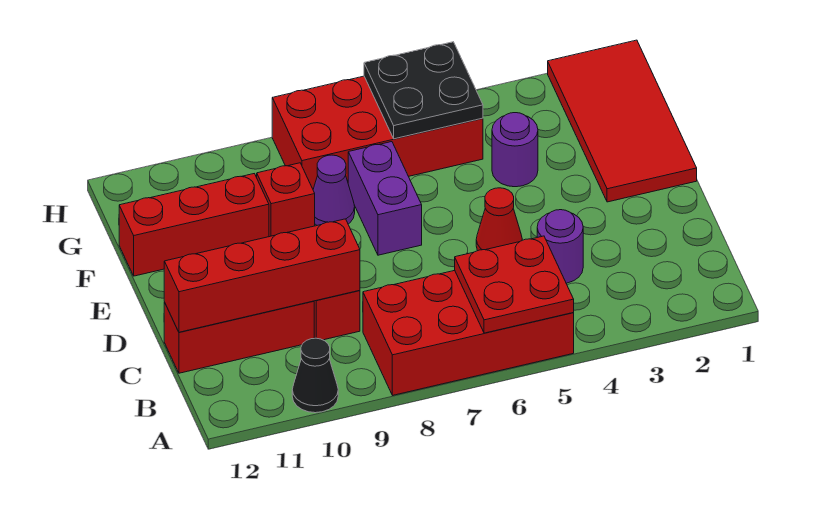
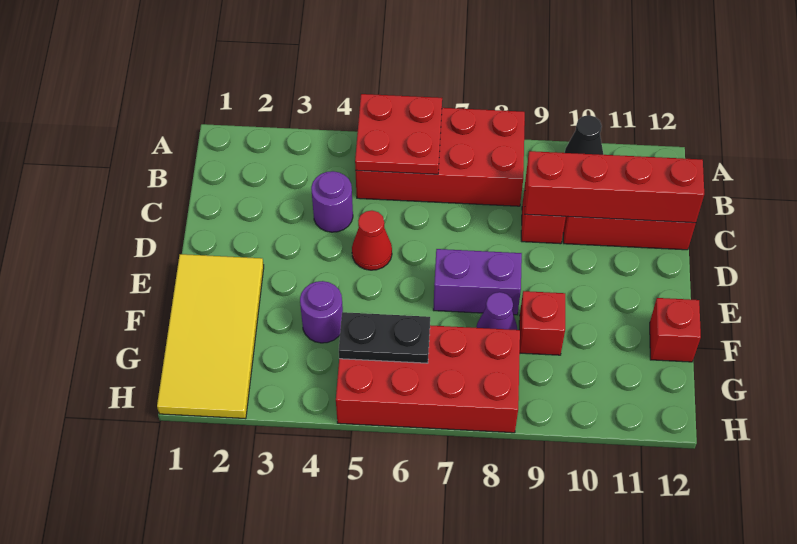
red 2x4 tile [548,40,697,202] -> yellow 2x4 tile [157,254,264,419]
purple 1x2 brick [348,142,422,255] -> purple 1x2 brick turned to [433,249,522,315]
red 1x3 brick [119,174,269,276] -> red 1x1 brick [650,298,701,362]
black 2x2 plate [364,42,483,139] -> black 1x2 plate [339,312,430,363]

